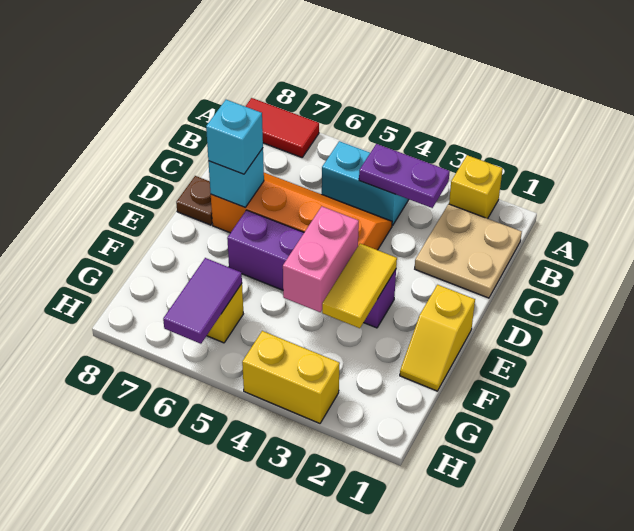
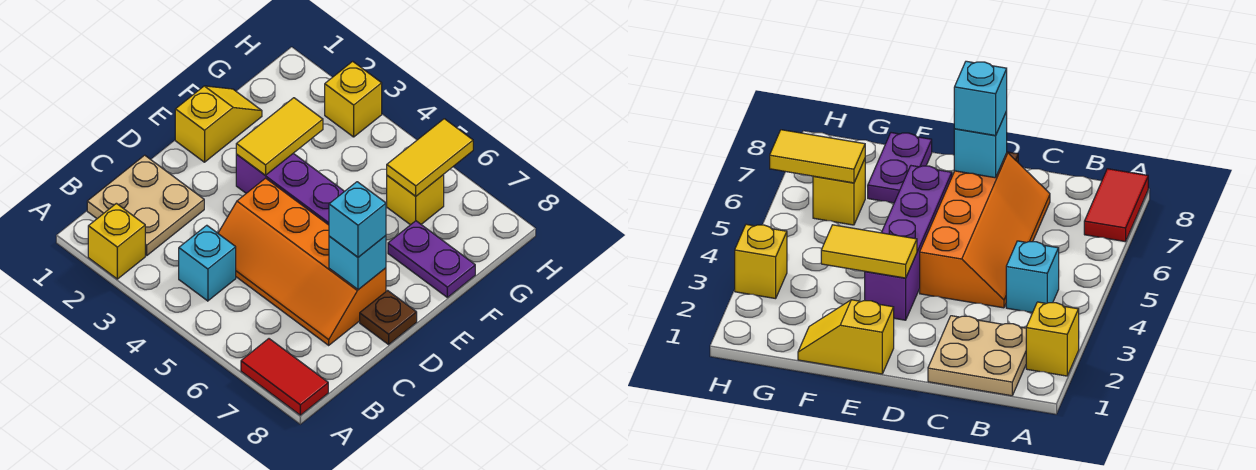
purple 1x2 plate [359,144,450,208] -> purple 1x2 plate moved to [388,221,475,297]
cyan 1x2 brick [322,141,409,226] -> cyan 1x1 brick [179,225,236,301]
pink 1x2 brick [283,207,359,312] -> none
purple 1x2 tile [163,258,242,344] -> yellow 1x2 tile [387,119,473,196]
yellow 1x2 brick [242,331,340,423] -> yellow 1x1 brick [325,61,382,137]

